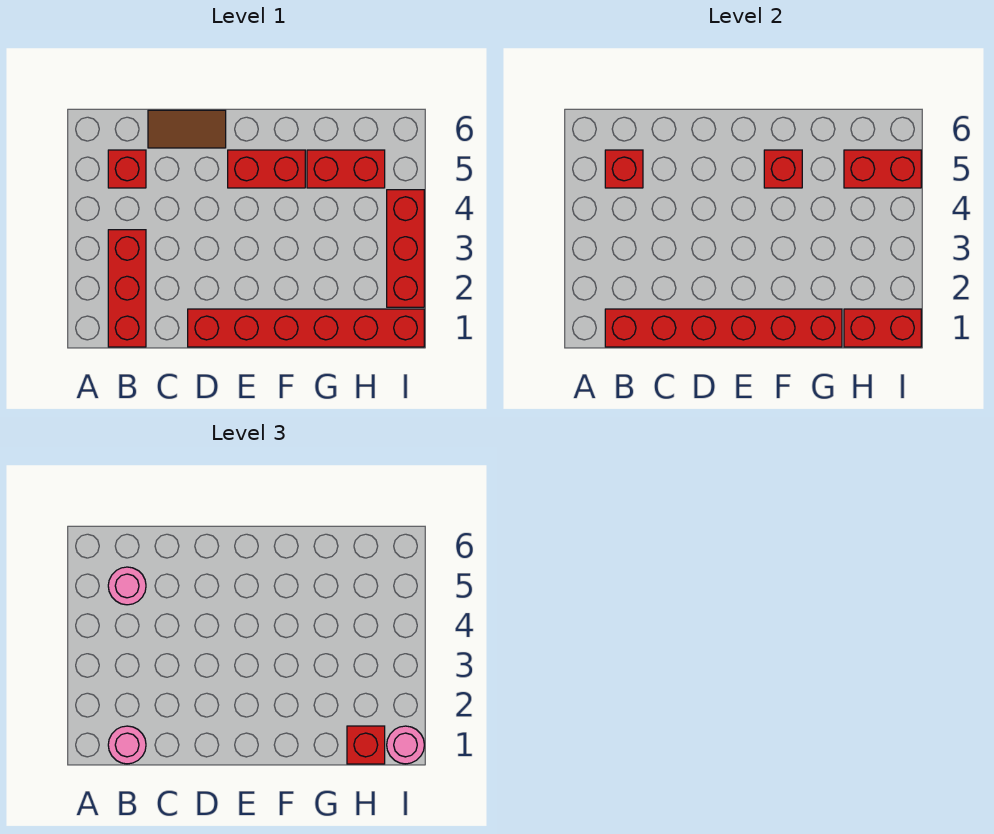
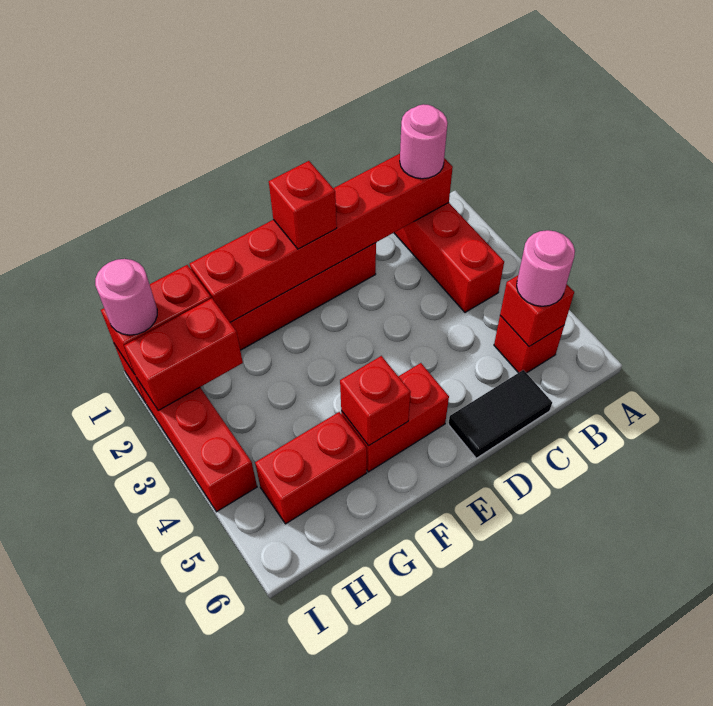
brown 1x2 tile [148,110,226,148] -> black 1x2 tile [448,370,552,458]
red 1x1 brick [347,726,385,764] -> red 1x1 brick moved to [269,161,337,249]
red 1x2 brick [844,150,921,188] -> red 1x2 brick moved to [124,298,243,411]

